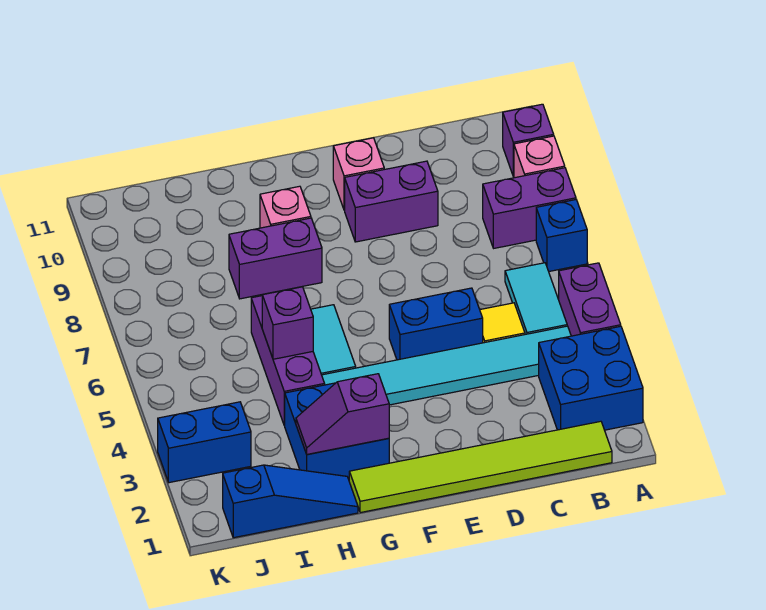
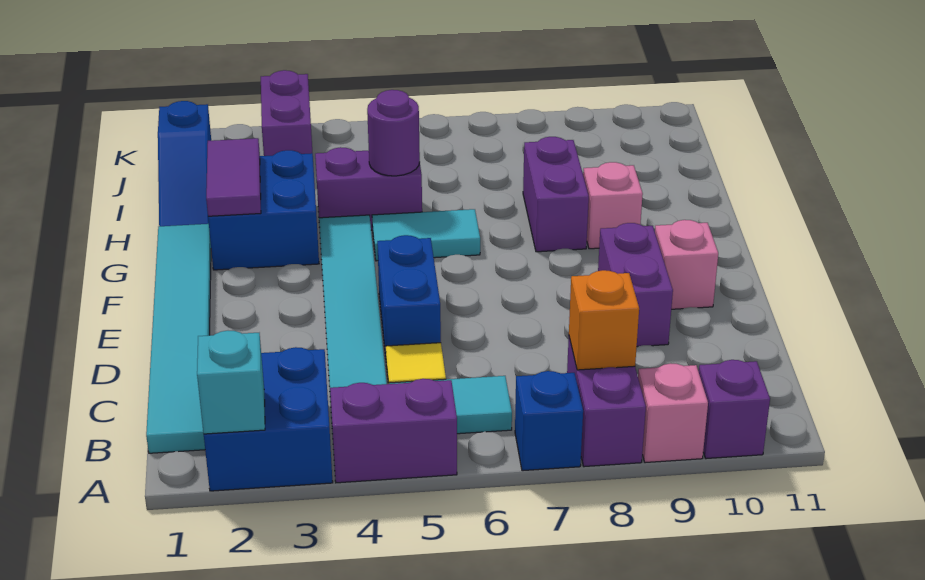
none -> cyan 1x1 brick [197,331,265,434]
lime 1x6 tile [349,421,612,513] -> cyan 1x6 tile [146,224,211,453]
none -> orange 1x1 brick [569,270,639,370]
purple 1x2 slope [296,374,389,454] -> purple 1x2 tile [206,138,261,216]
purple 1x3 brick [251,296,325,425] -> purple 1x2 brick [315,147,422,230]
purple 1x1 brick [262,287,313,359] -> purple 1x1 round brick [367,90,420,176]
blue 1x2 brick [158,402,251,483] -> purple 1x2 brick [261,70,312,156]

